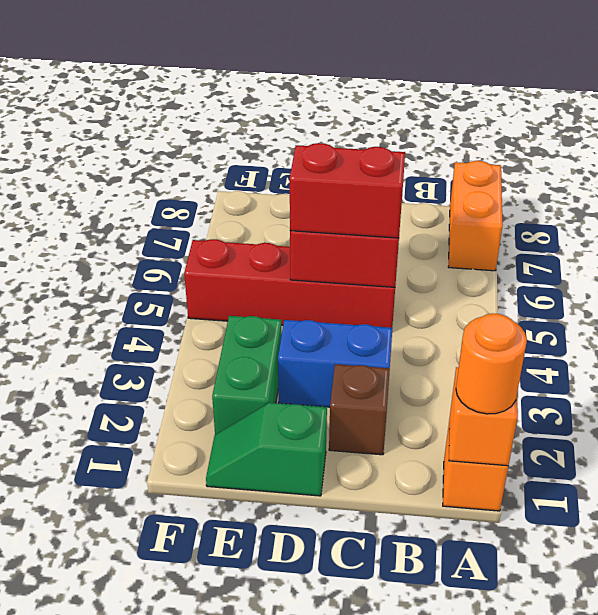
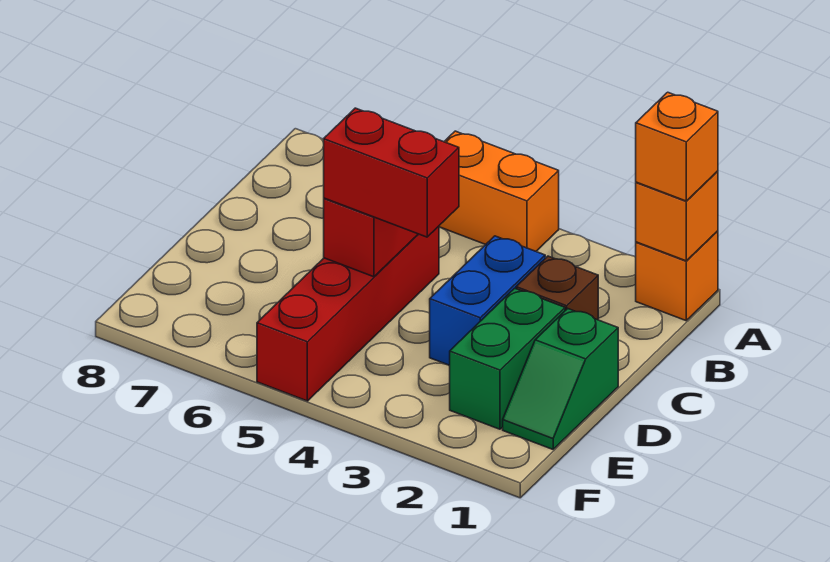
orange 1x1 round brick [456,314,527,414] -> orange 1x1 brick [636,92,718,201]
orange 1x2 brick [448,161,503,271] -> orange 1x2 brick moved to [439,131,559,251]
red 1x2 brick [290,143,405,238] -> red 1x2 brick turned to [324,108,459,237]
green 1x2 brick [212,316,282,435] -> green 1x2 brick turned to [450,288,565,429]

